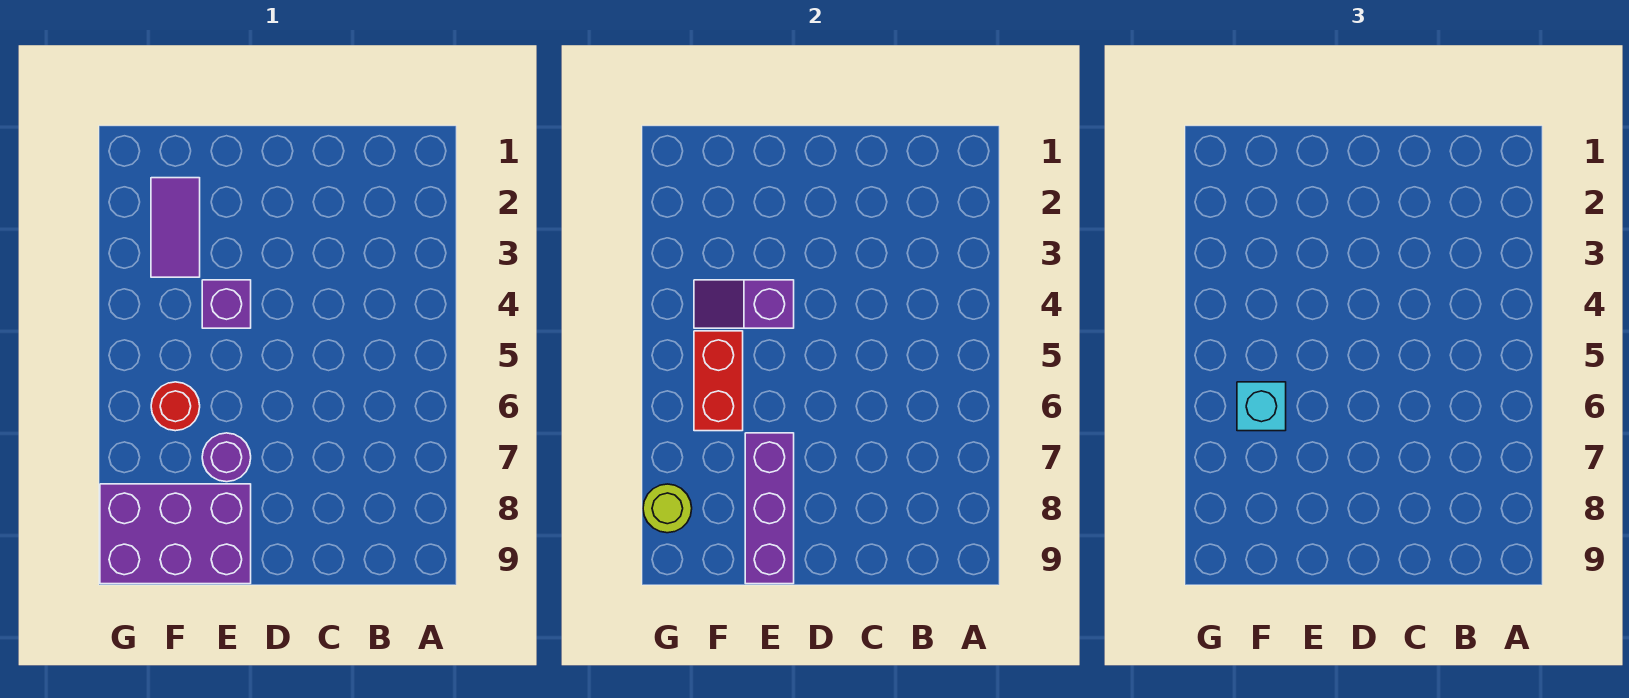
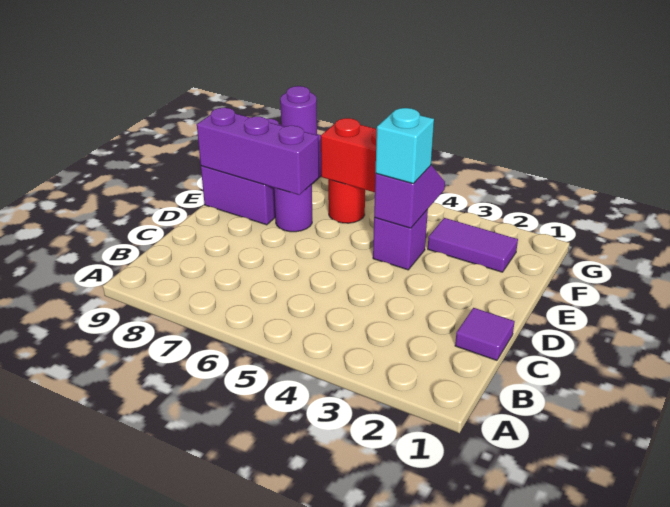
none -> purple 1x1 tile [455,308,515,360]
cyan 1x1 brick [1237,382,1286,431] -> cyan 1x1 brick moved to [375,108,434,184]
lime 1x1 round brick [643,484,692,533] -> purple 1x1 round brick [280,86,317,135]

